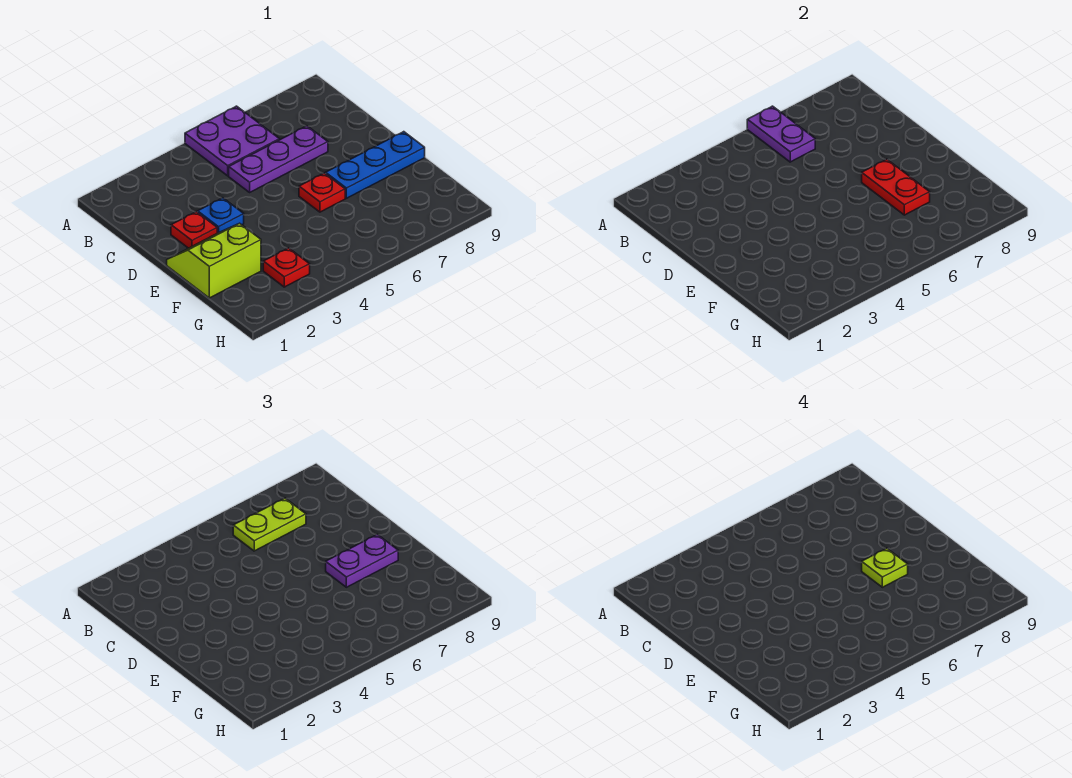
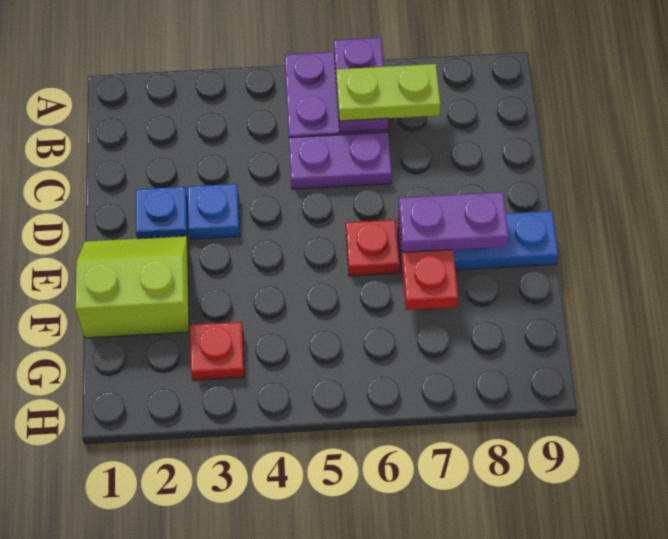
purple 1x3 plate [229,126,328,192] -> purple 1x2 plate [289,132,392,189]
red 1x1 plate [171,212,217,248] -> blue 1x1 plate [136,187,188,239]
lime 1x1 plate [862,548,908,587] -> none

